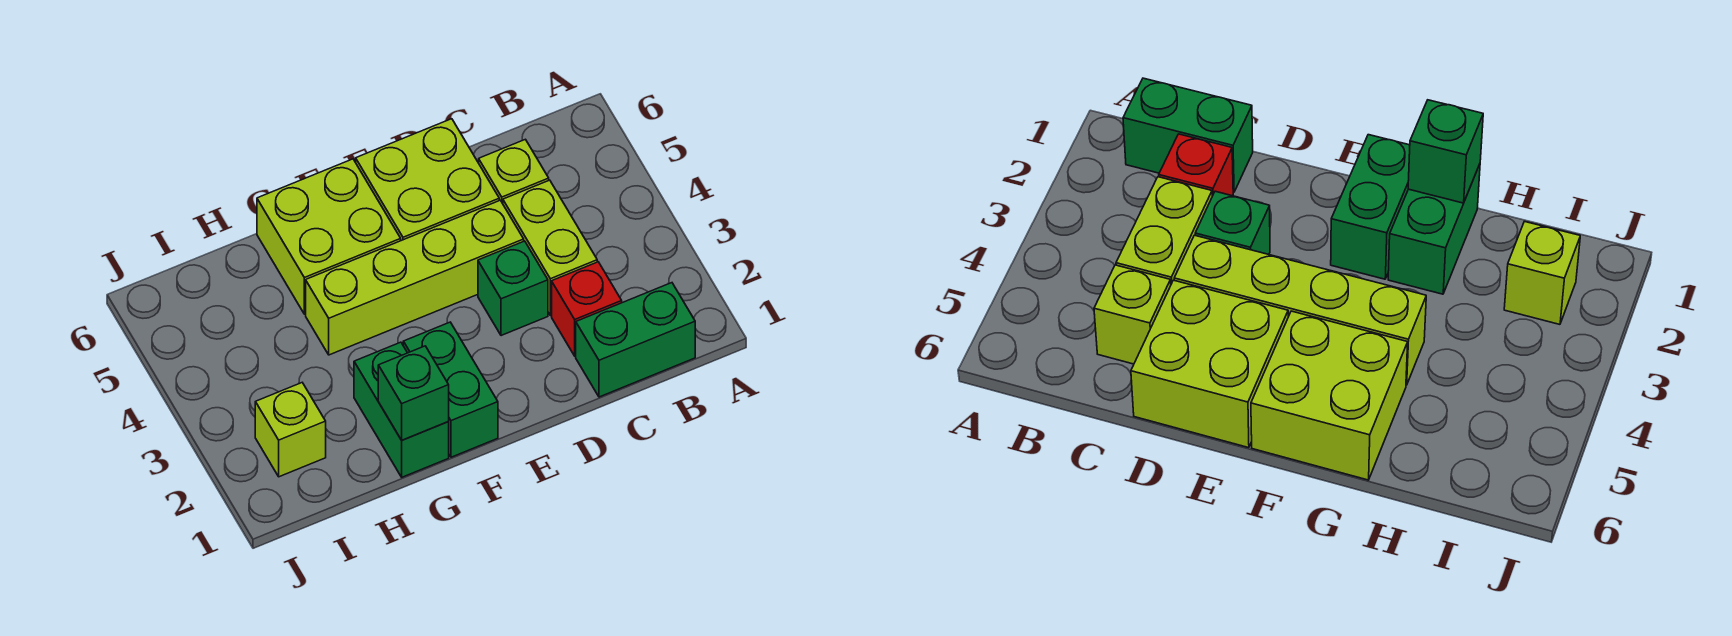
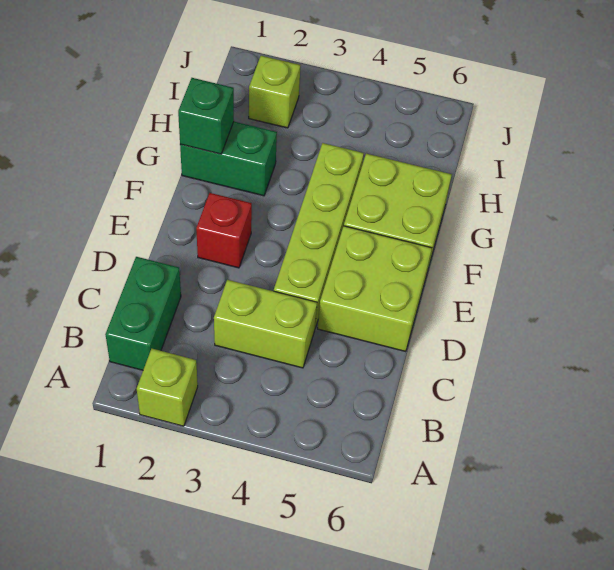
red 1x1 brick [552,262,622,356] -> red 1x1 brick moved to [196,193,252,268]
lime 1x1 brick [479,139,549,204] -> lime 1x1 brick moved to [137,349,198,426]
green 1x1 brick [478,241,548,336] -> none
green 1x2 brick [403,322,498,457] -> none

